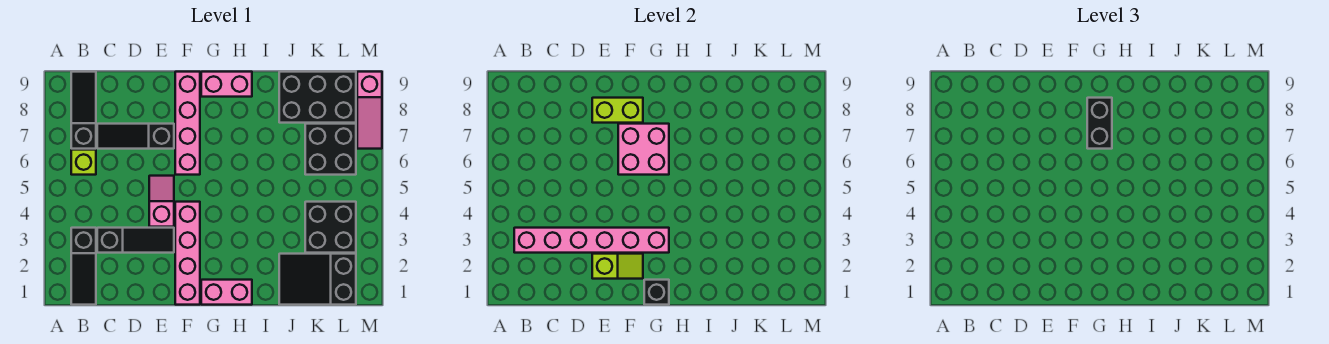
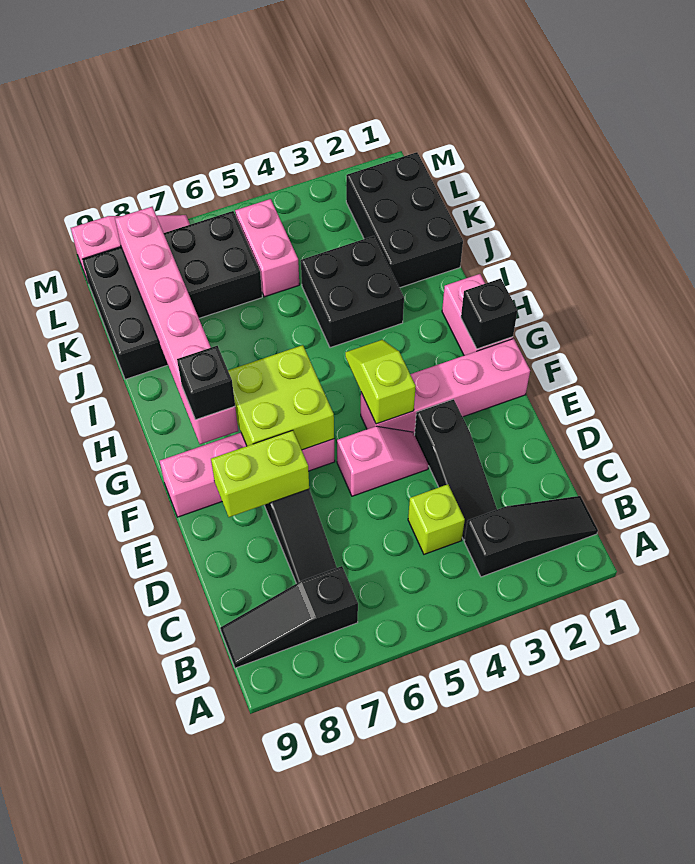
pink 1x6 brick [514,228,669,253] -> pink 1x6 brick moved to [115,207,238,444]
lime 1x1 brick [71,150,96,175] -> lime 1x1 brick moved to [408,484,465,554]
black 1x3 slope [97,228,174,253] -> black 1x3 slope turned to [415,399,497,540]
lime 1x2 slope [592,254,643,279] -> lime 1x2 slope moved to [345,340,416,424]
pink 1x2 slope [149,176,174,227] -> pink 1x2 slope turned to [337,426,428,496]
lime 1x2 brick [592,98,643,123] -> lime 1x2 brick turned to [211,430,309,517]
pink 2x2 brick [618,124,669,175] -> lime 2x2 brick [228,345,334,450]
black 1x2 brick [1087,98,1112,149] -> black 1x1 brick [177,346,235,420]
pink 1x2 brick [201,72,252,97] -> pink 1x2 brick moved to [235,199,299,297]
black 2x3 slope [279,254,356,305] -> black 2x3 brick [346,152,463,288]
black 2x2 brick [305,202,356,253] -> black 2x2 brick moved to [300,236,404,348]

